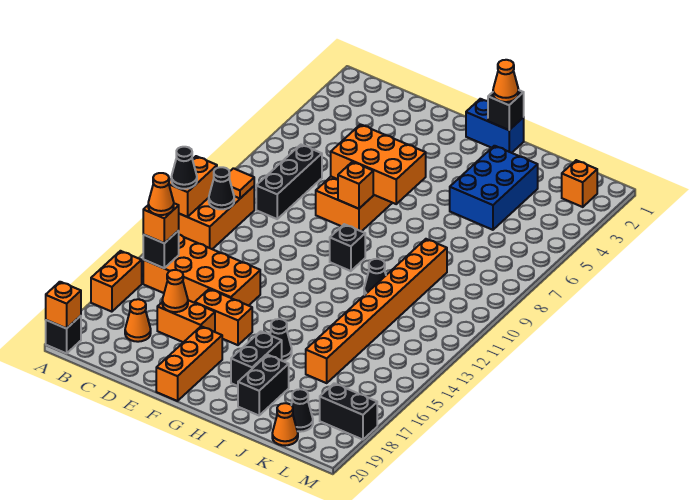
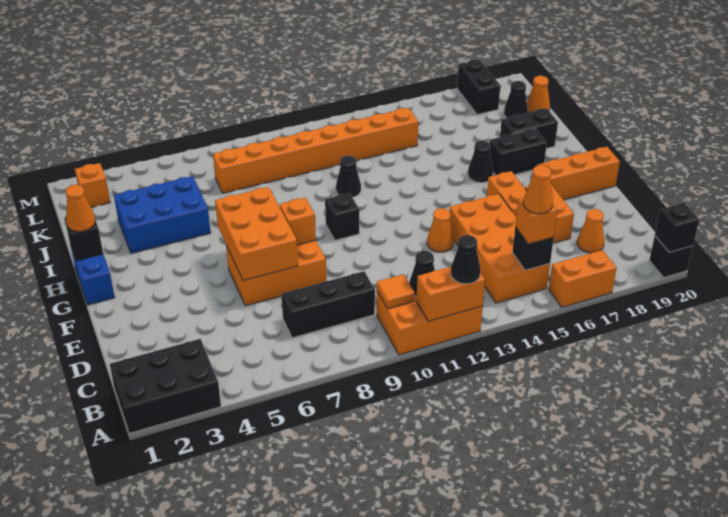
none -> black 2x3 brick [110,339,221,433]
orange 1x1 brick [46,282,81,329] -> black 1x1 brick [655,203,699,252]
orange 1x1 cone [162,270,188,312] -> orange 1x1 cone moved to [427,208,454,252]
orange 1x8 brick [306,239,447,383] -> orange 1x8 brick moved to [213,108,418,193]

